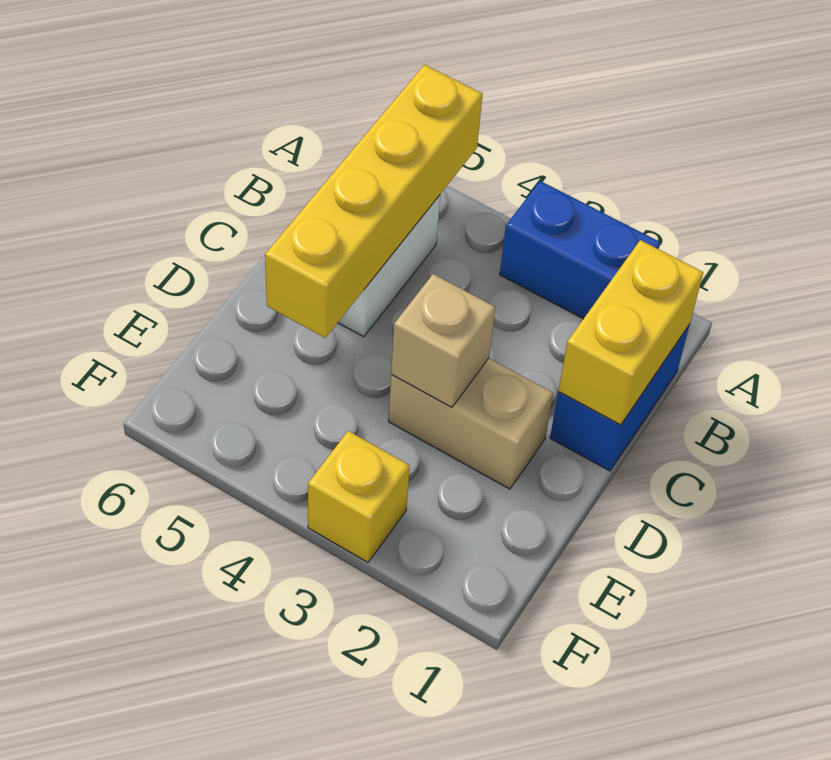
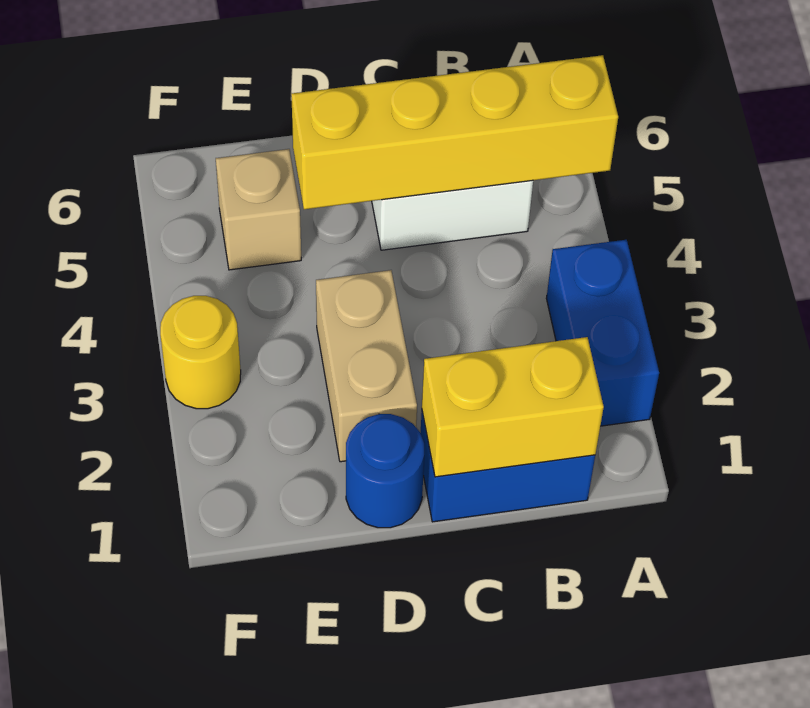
none -> blue 1x1 round brick [346,414,424,528]
tan 1x1 brick [391,274,495,407] -> tan 1x1 brick moved to [216,149,301,270]
yellow 1x1 brick [308,431,410,562] -> yellow 1x1 round brick [160,296,241,409]

